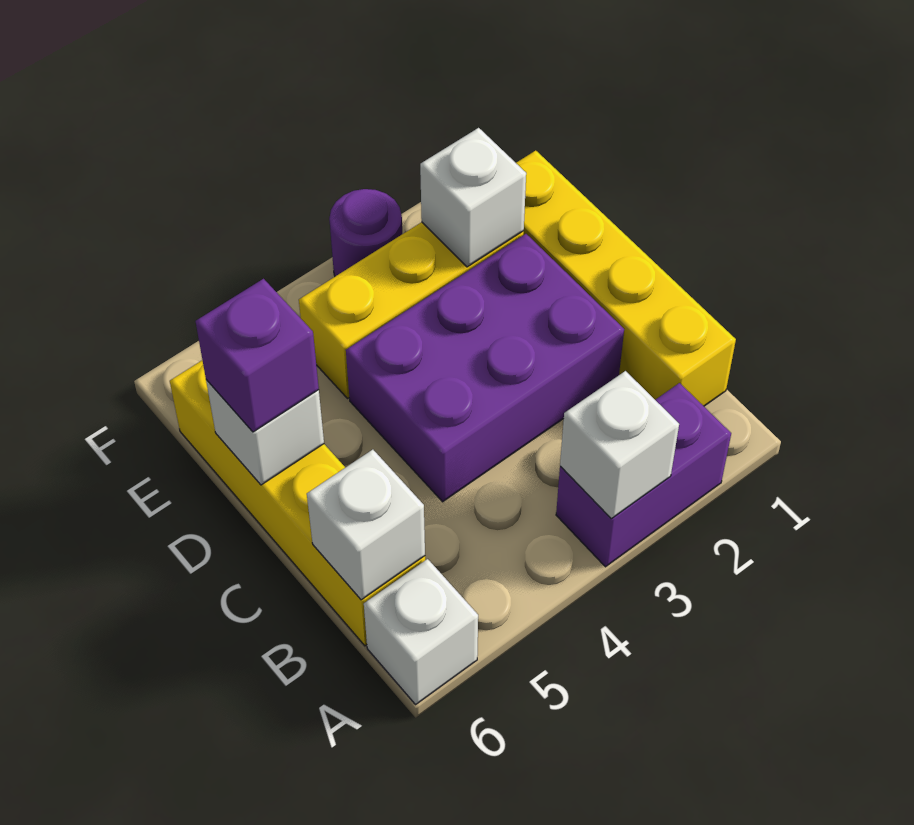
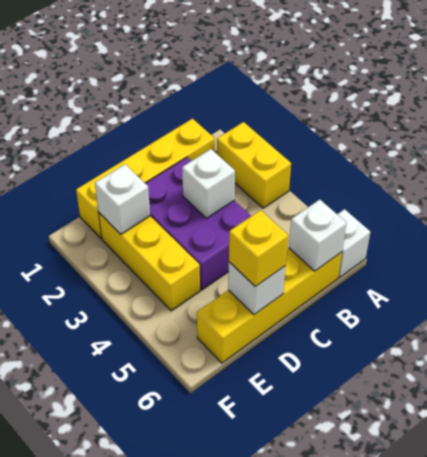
purple 1x2 brick [556,383,731,567] -> yellow 1x2 brick [217,122,291,208]
white 1x1 brick [560,371,679,519] -> white 1x1 brick moved to [182,149,235,218]
purple 1x1 brick [196,279,319,432] -> yellow 1x1 brick [229,210,288,287]
purple 1x1 round brick [329,189,402,276] -> none

